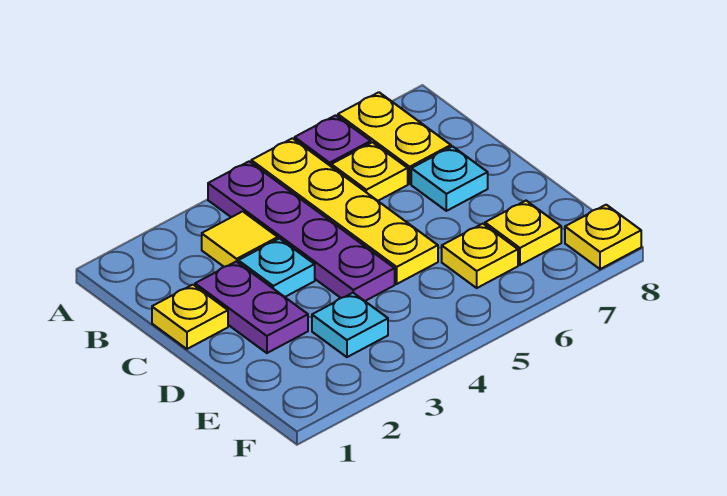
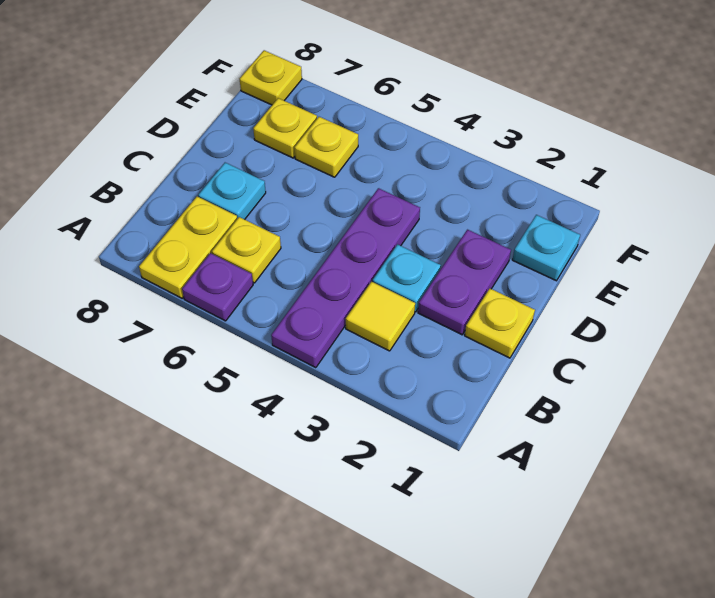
yellow 1x4 plate [251,138,438,284] -> none
cyan 1x1 plate [312,293,388,357] -> cyan 1x1 plate moved to [513,215,580,281]

